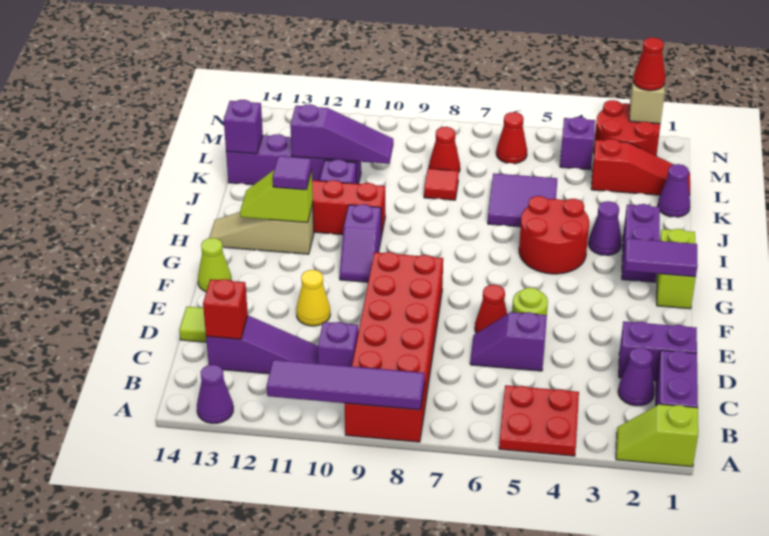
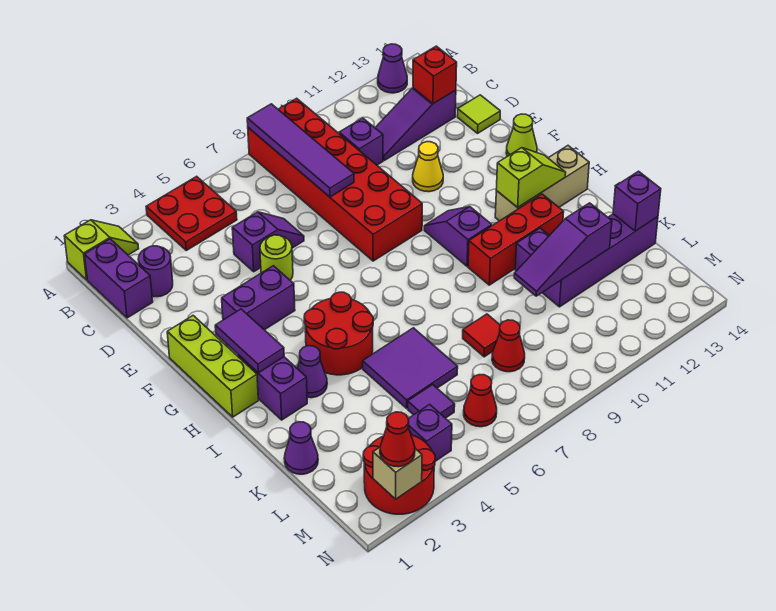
purple 1x4 tile [267,360,425,410] -> purple 1x4 tile turned to [247,104,354,197]
purple 1x1 cone [618,347,655,406] -> purple 1x1 round brick [138,246,173,297]
purple 1x2 brick [619,322,697,381] -> purple 1x2 brick moved to [222,266,295,330]
red 1x1 cone [475,285,507,333] -> none
lime 1x2 brick [657,229,696,309] -> lime 1x3 brick [167,316,258,417]
purple 1x2 tile [625,238,698,277] -> purple 1x2 tile turned to [215,309,284,373]
tan 1x3 slope [209,203,314,254] -> tan 1x3 brick [495,146,589,221]
purple 1x1 tile [273,156,312,190] -> purple 1x1 tile moved to [408,385,455,418]
red 1x3 slope [591,139,690,195] -> none

